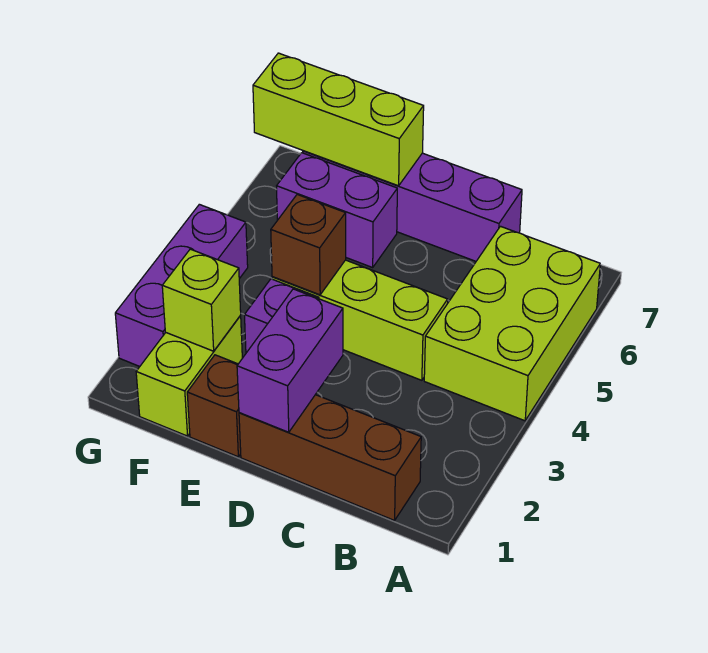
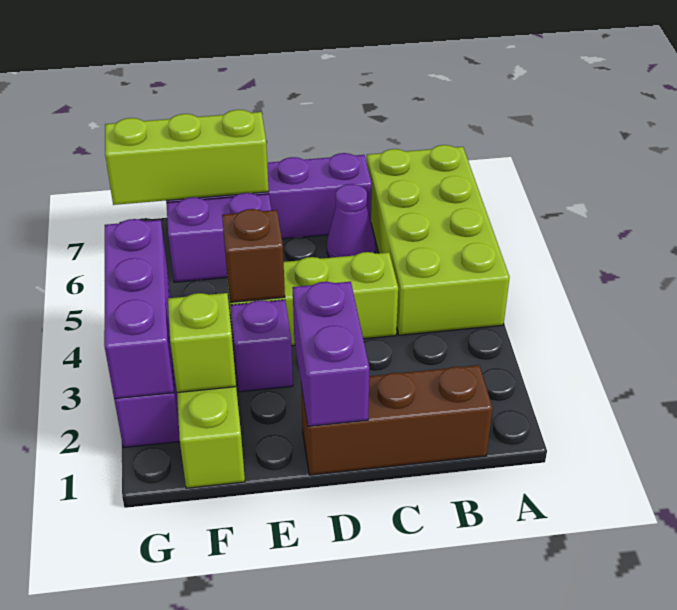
lime 2x3 brick [424,226,600,421] -> lime 2x4 brick [367,145,510,335]
none -> purple 1x1 cone [327,184,375,258]
brown 1x1 brick [187,355,241,457] -> none
none -> purple 1x3 brick [104,219,174,399]

